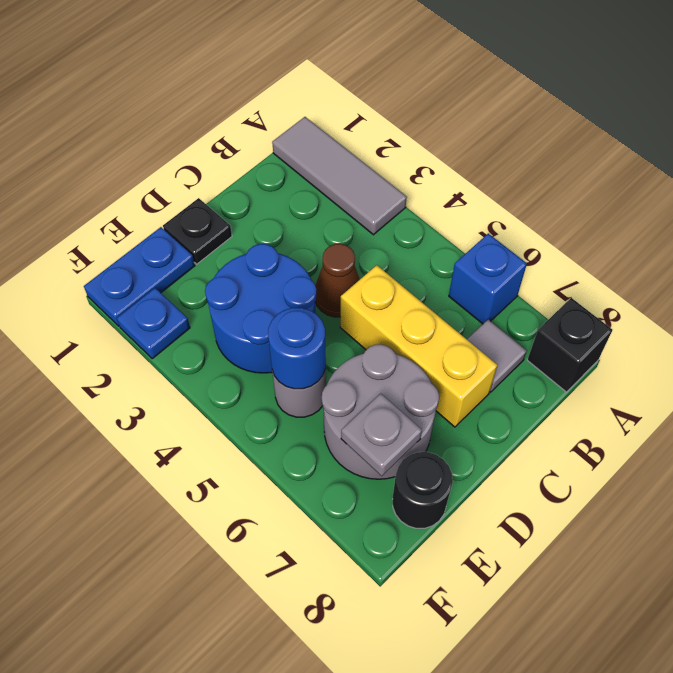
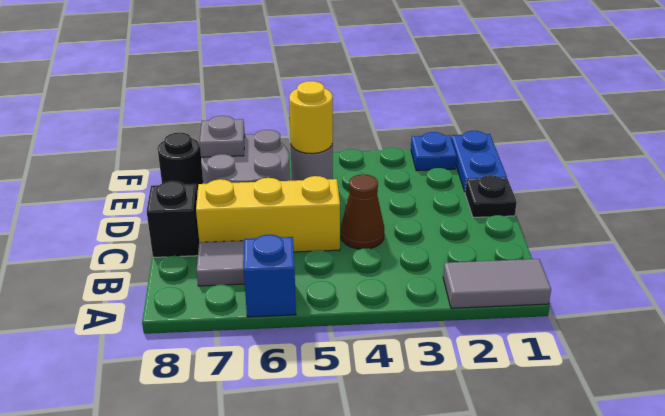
grey 1x3 tile [272,117,407,235] -> grey 1x2 tile [443,259,551,308]
black 1x1 brick [527,298,612,392] -> black 1x1 brick moved to [147,181,199,257]
blue 2x2 round brick [205,244,317,373] -> none
blue 1x1 round brick [268,308,326,389] -> yellow 1x1 round brick [289,81,333,154]

